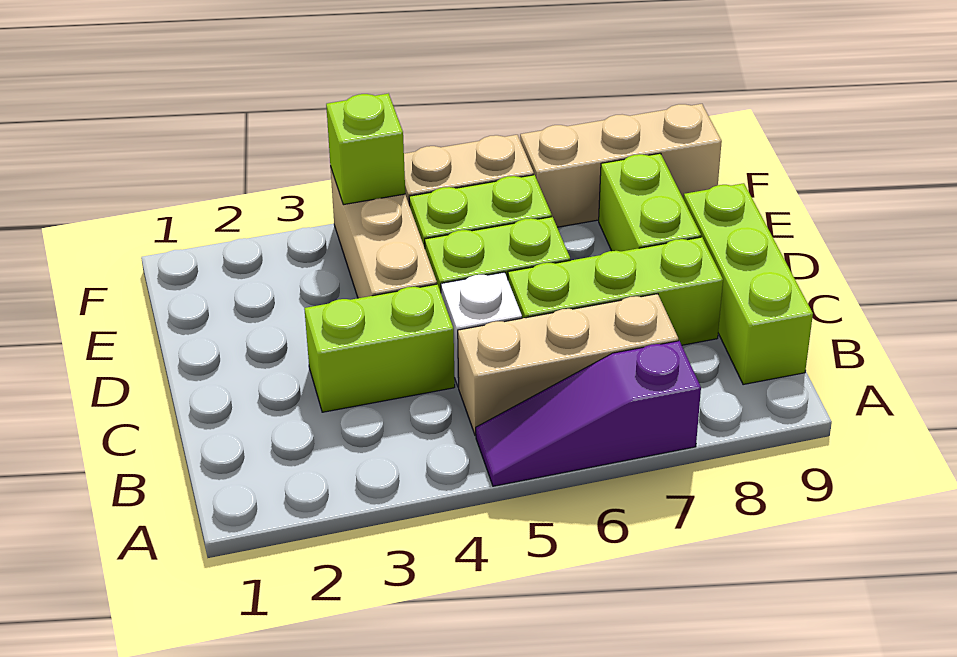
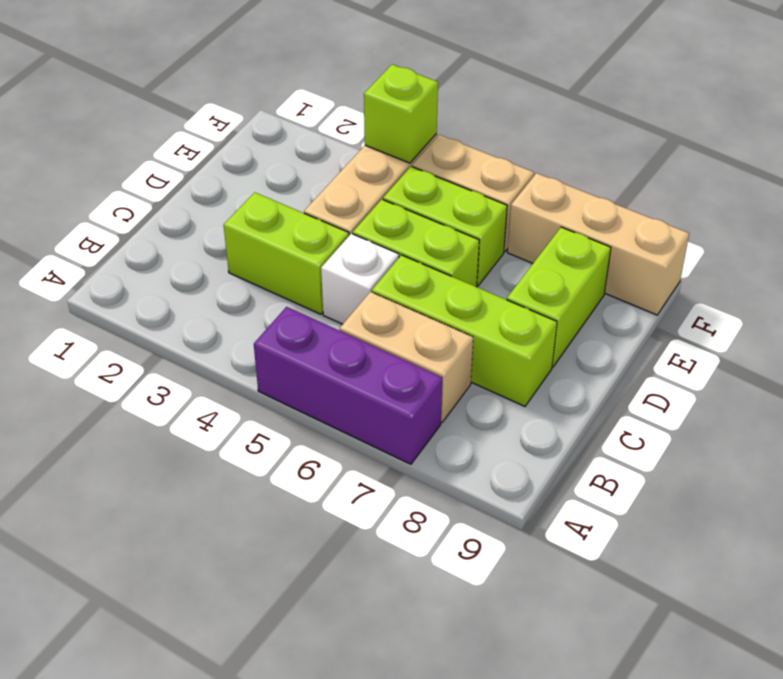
purple 1x3 slope [476,341,701,486] -> purple 1x3 brick [254,307,442,464]
tan 1x3 brick [458,294,678,436] -> tan 1x2 brick [340,292,473,422]
lime 1x3 brick [684,183,813,385] -> none

